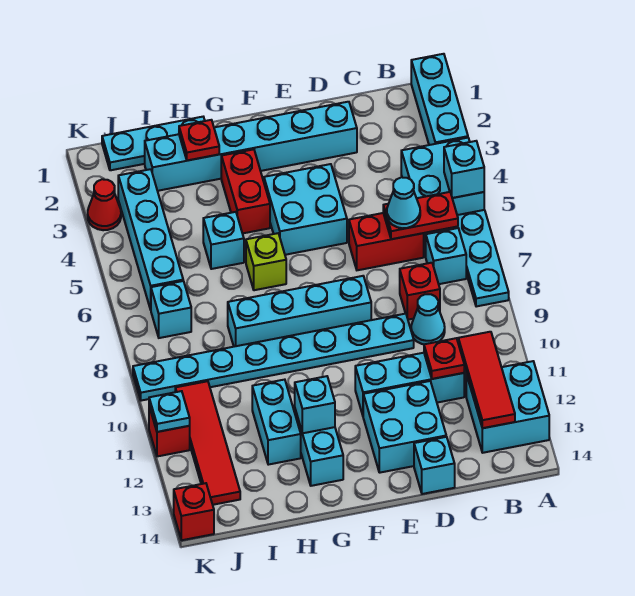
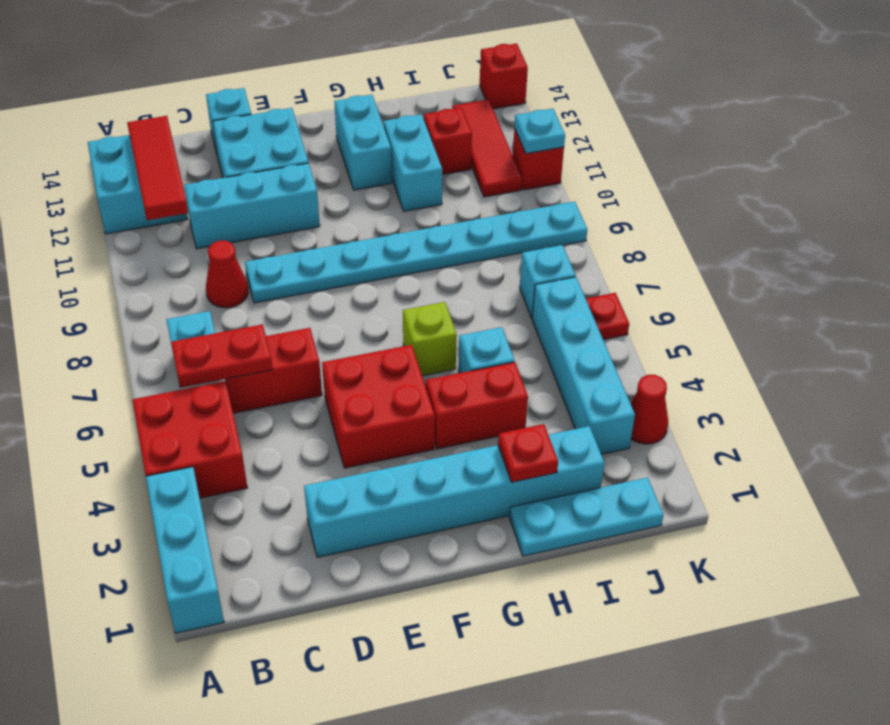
cyan 2x2 brick [401,138,484,215] -> red 2x2 brick [132,381,247,498]
cyan 1x1 brick [444,141,484,198] -> none
cyan 1x3 plate [453,210,509,307] -> none
cyan 1x1 cone [387,177,420,228] -> none
red 1x1 brick [400,263,440,320] -> red 1x1 brick moved to [424,108,472,175]
cyan 1x1 cone [411,294,445,344] -> red 1x1 cone [206,241,248,308]
red 1x1 plate [424,338,464,379] -> red 1x1 plate moved to [586,293,629,340]
cyan 2x2 brick [264,164,347,255] -> red 2x2 brick [322,345,435,468]
cyan 1x4 brick [228,276,371,347] -> none
red 1x2 brick [221,149,270,233] -> red 1x2 brick turned to [426,362,528,449]
cyan 1x1 brick [295,376,335,433] -> none
red 1x4 tile [175,381,240,505] -> red 1x3 tile [452,99,522,197]

